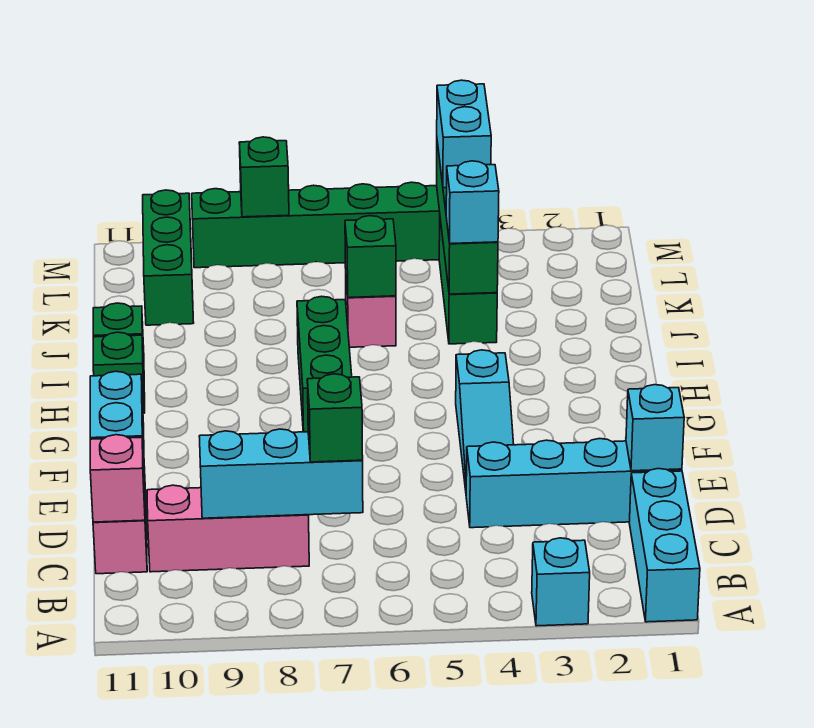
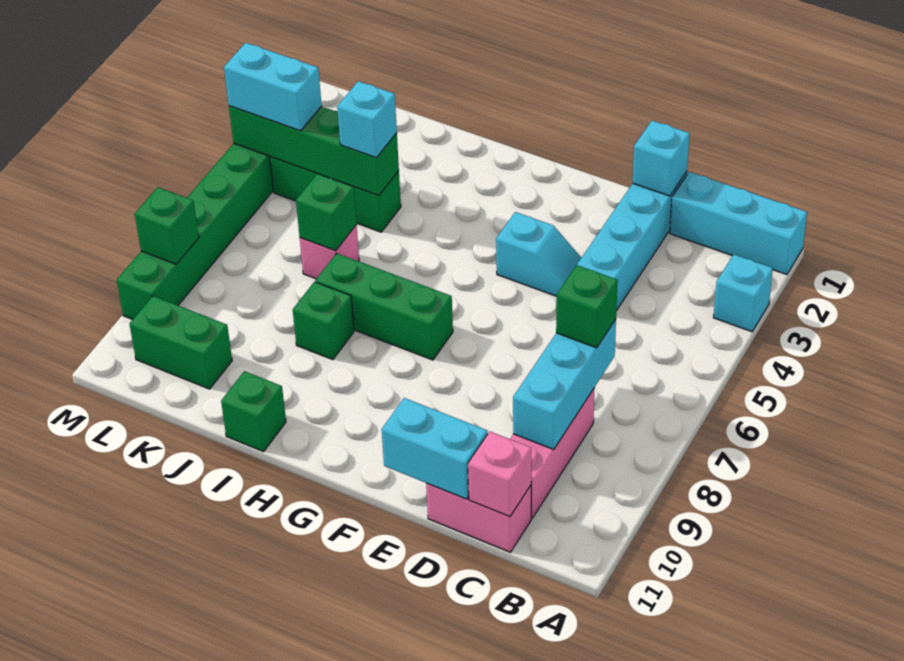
cyan 1x3 slope [456,350,514,490] -> cyan 1x2 slope [496,212,581,296]
green 1x1 brick [93,332,145,414] -> green 1x1 brick moved to [293,282,354,360]
green 1x3 brick [143,190,194,325] -> green 1x2 brick [130,296,232,389]

